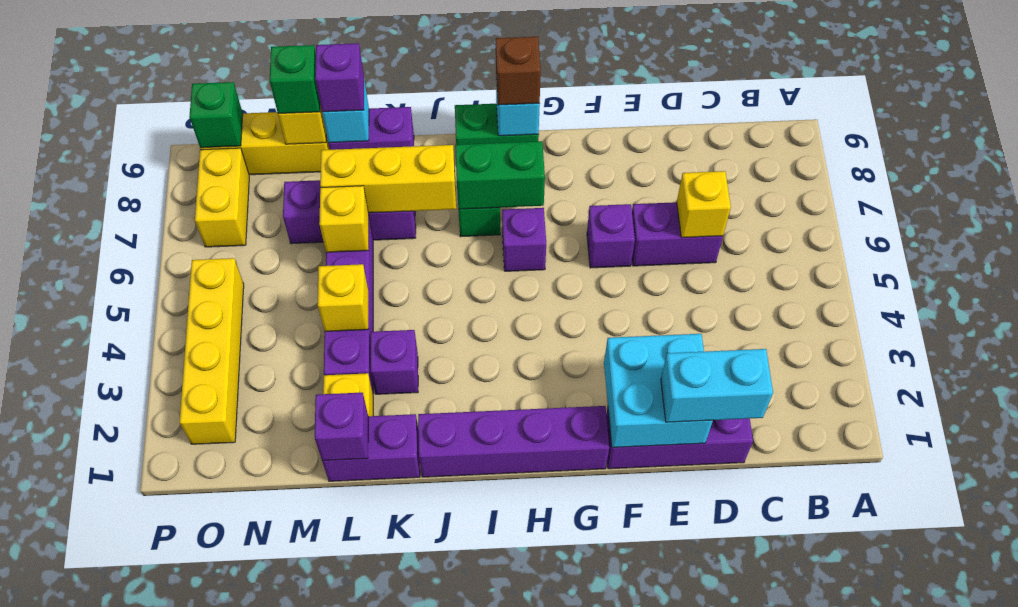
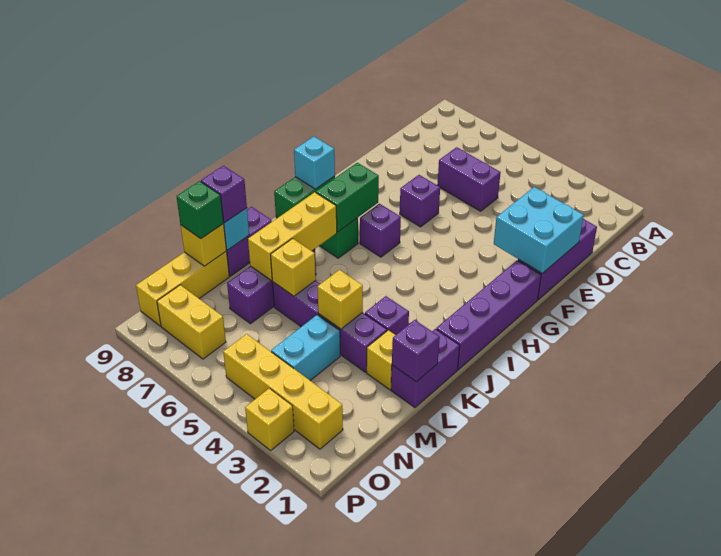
cyan 1x2 brick [661,349,773,422] -> cyan 1x2 brick moved to [271,315,340,380]
purple 1x2 brick [632,202,723,266] -> purple 1x2 brick turned to [437,147,501,211]
yellow 1x1 brick [677,171,731,238] -> yellow 1x1 brick moved to [245,388,294,450]
brown 1x1 brick [496,37,541,105] -> none
green 1x1 brick [189,82,243,148] -> none

